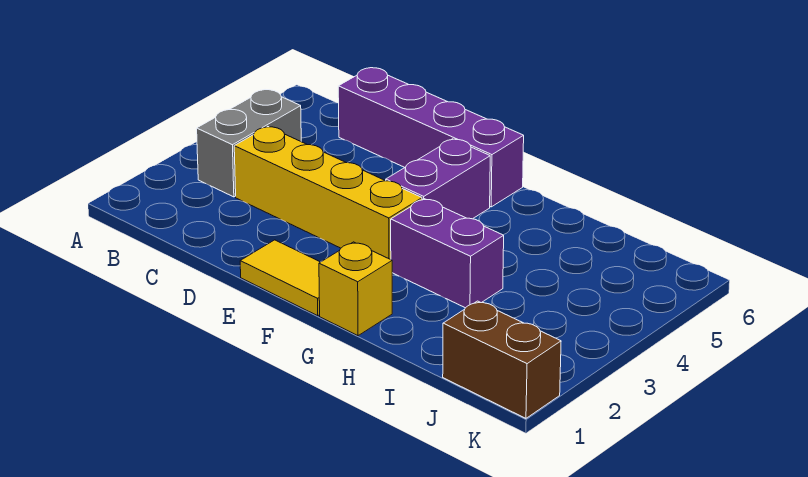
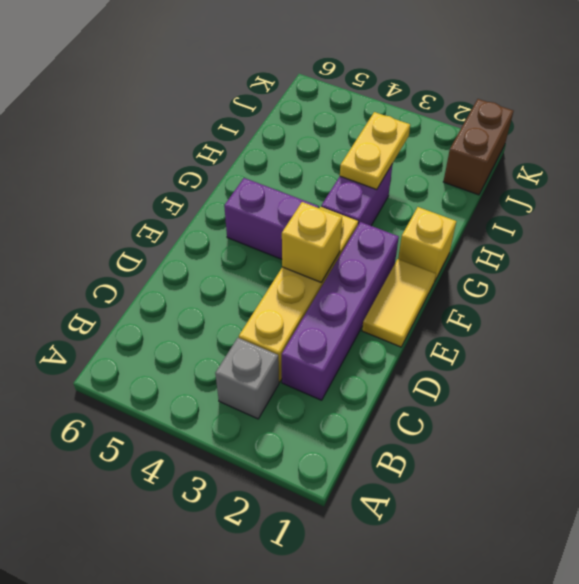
grey 1x2 brick [197,90,301,197] -> grey 1x1 brick [215,338,279,419]
purple 1x4 brick [338,68,524,207] -> purple 1x4 brick moved to [282,222,399,400]
none -> yellow 1x1 brick [282,202,342,282]
none -> yellow 1x2 plate [340,112,410,189]

